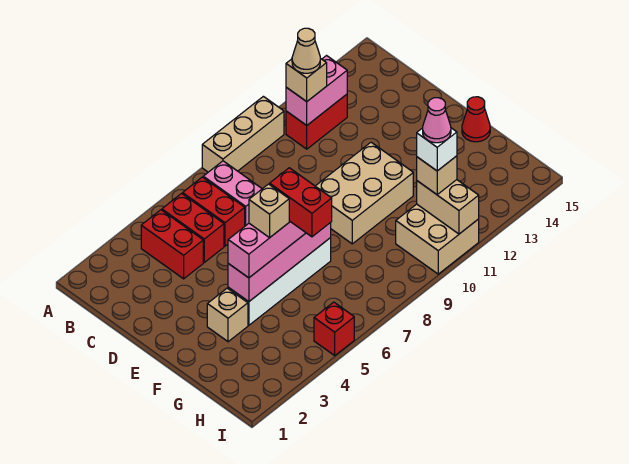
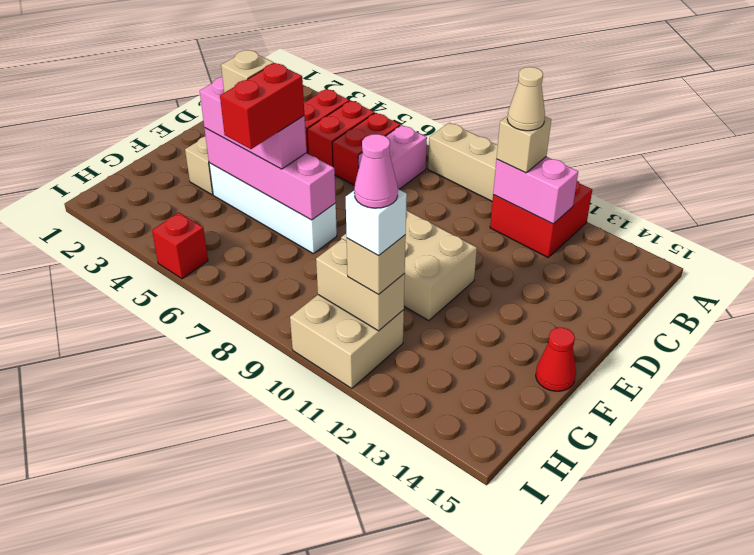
red 1x2 brick [286,94,347,149] -> red 2x2 brick [490,181,592,257]
tan 1x2 brick [417,180,479,234] -> tan 1x2 brick turned to [316,239,405,331]

